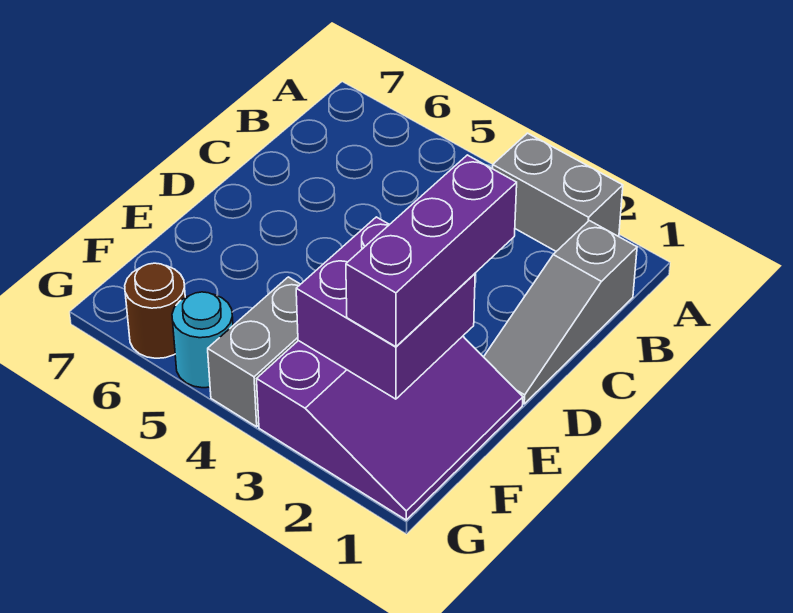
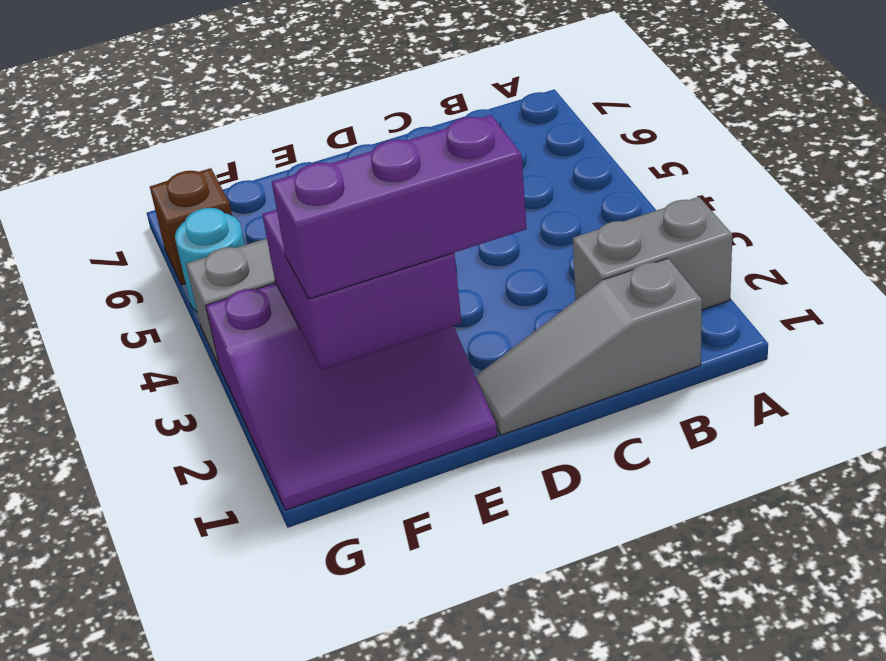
grey 1x2 brick [493,133,623,251] -> grey 1x2 brick turned to [573,197,732,310]
brown 1x1 round brick [125,263,185,358] -> brown 1x1 brick [150,168,232,285]

